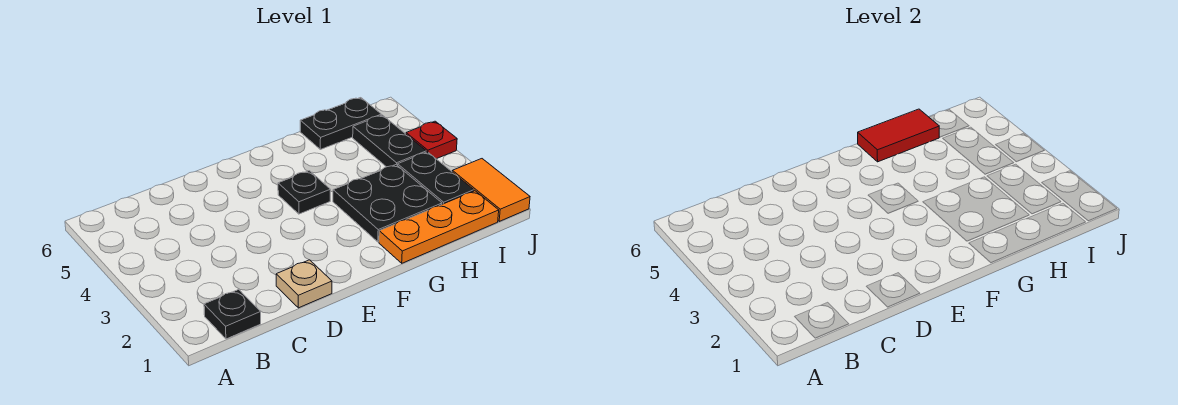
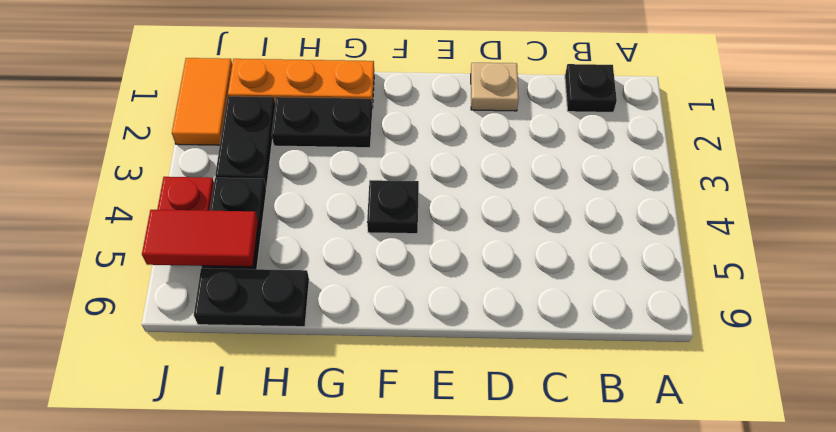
black 2x2 plate [333,165,442,242] -> black 1x2 plate [272,97,372,148]
red 1x2 tile [858,109,939,162] -> red 1x2 tile moved to [142,210,258,267]

